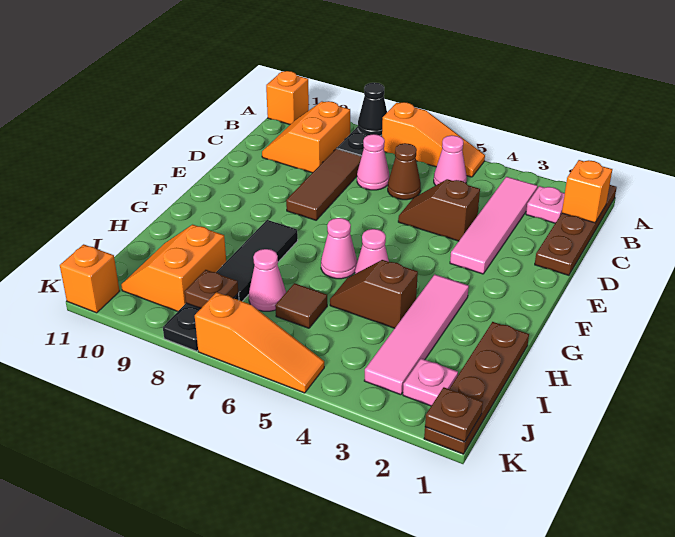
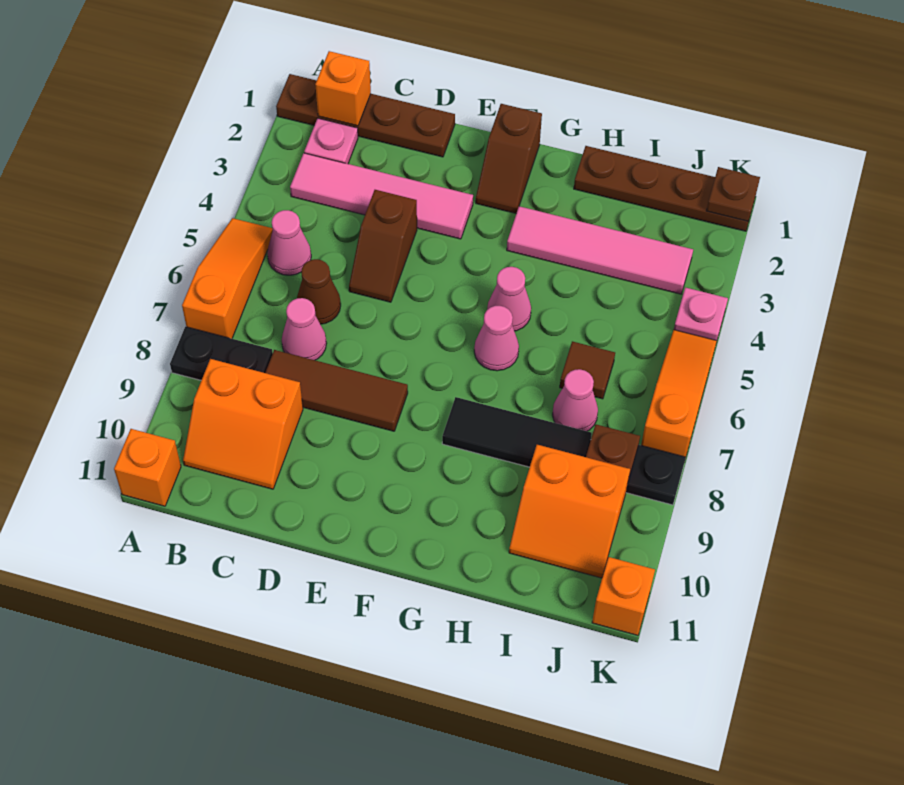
black 1x1 cone [358,83,387,136] -> none
brown 1x2 slope [330,260,418,328] -> brown 1x2 slope moved to [476,104,542,213]
pink 1x1 plate [403,359,458,406] -> pink 1x1 plate moved to [674,287,728,340]

